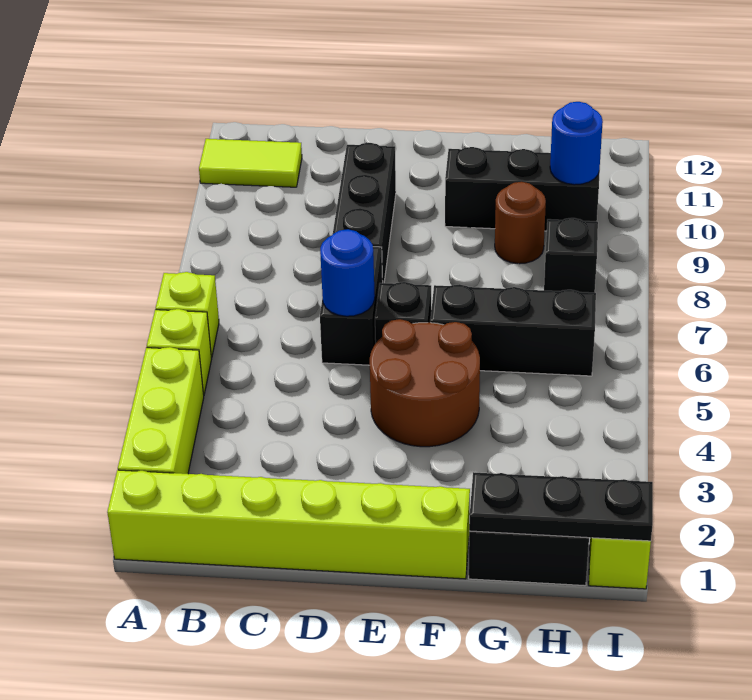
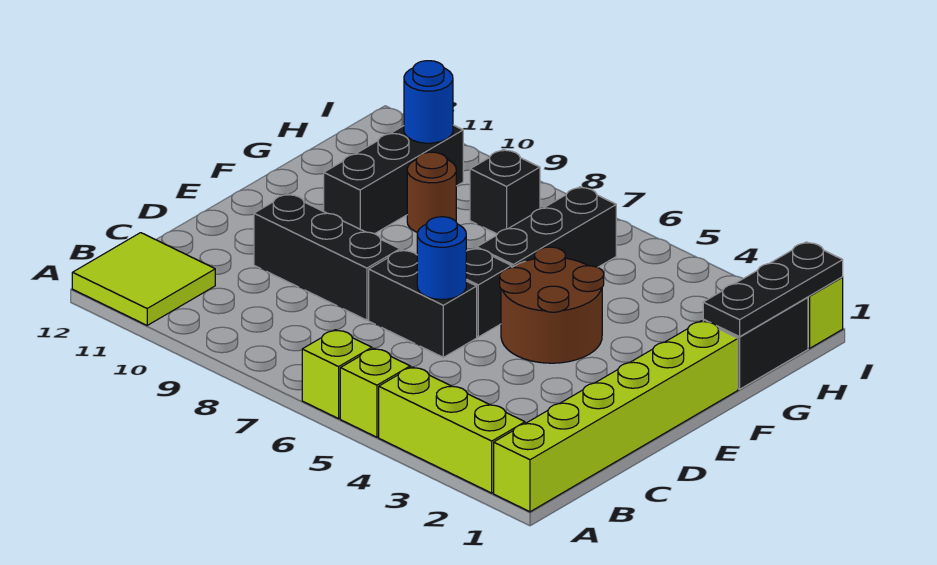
lime 1x2 tile [199,139,302,187] -> lime 2x2 tile [72,233,215,325]

